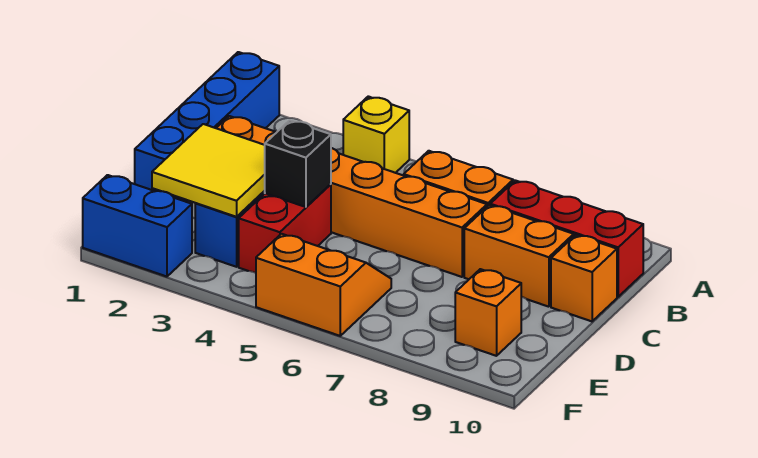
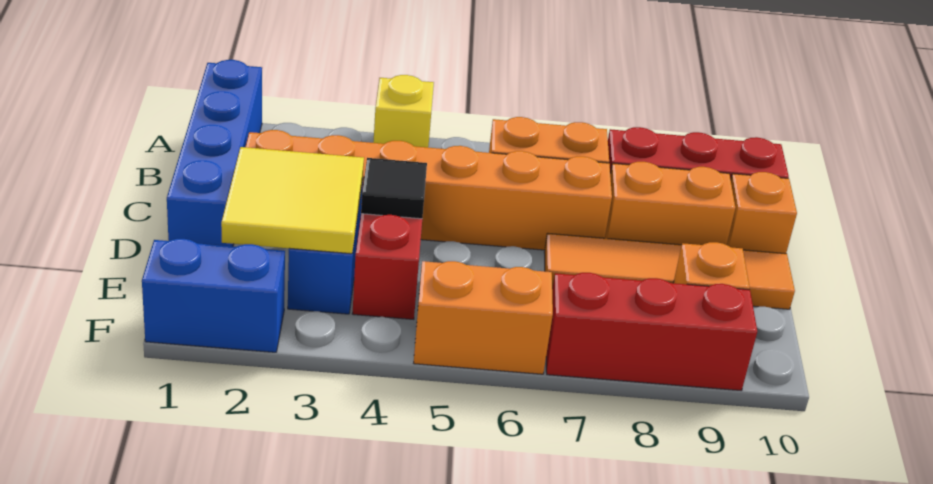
black 1x1 brick [265,120,331,207] -> black 1x1 tile [361,158,427,219]
none -> orange 1x4 tile [544,233,795,309]
none -> red 1x3 brick [546,273,757,391]

